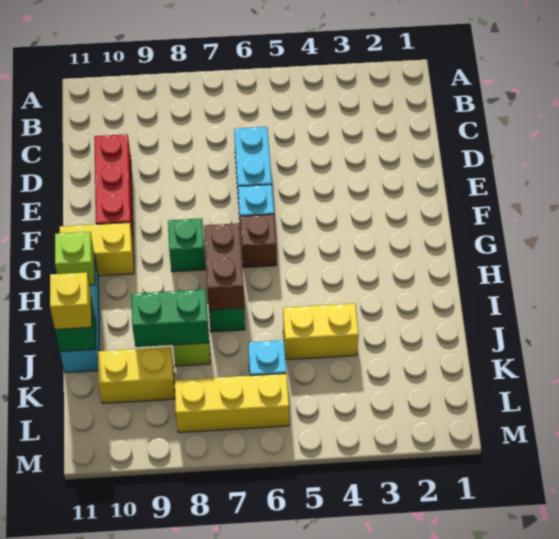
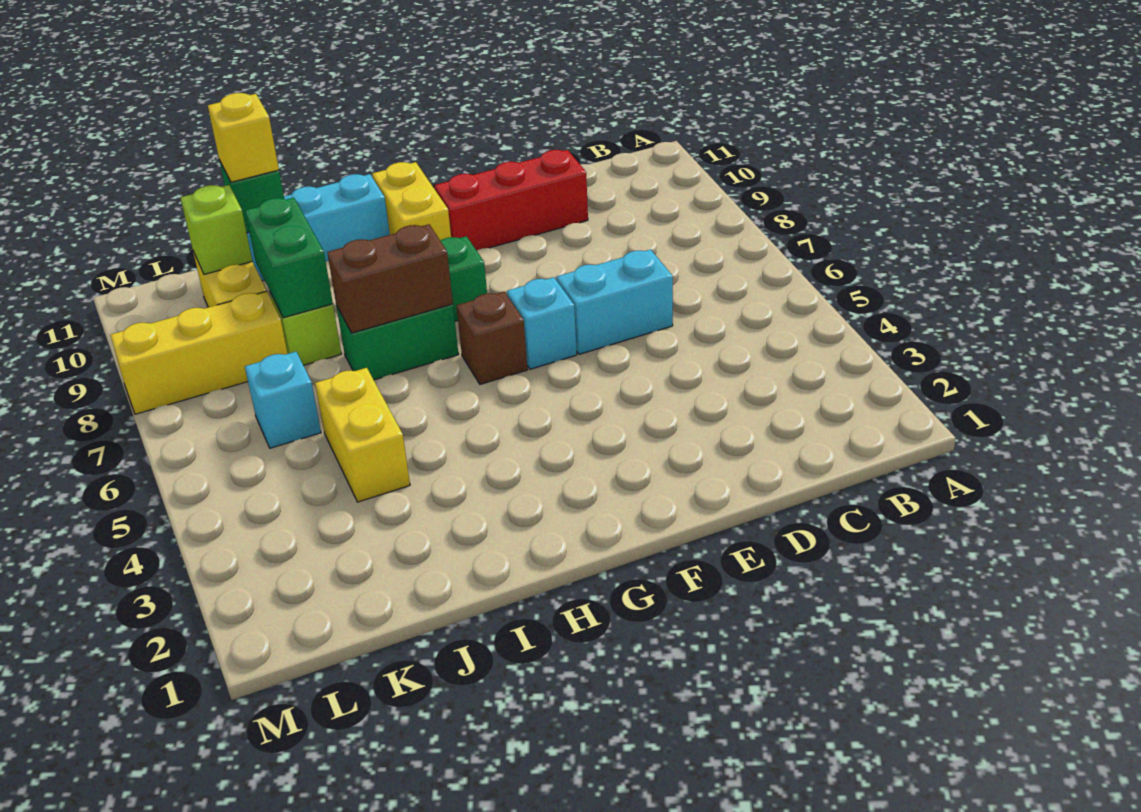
lime 1x1 brick [55,232,95,285] -> lime 1x1 brick moved to [180,185,252,274]
yellow 1x3 brick [175,374,289,433] -> yellow 1x3 brick turned to [110,291,288,414]

